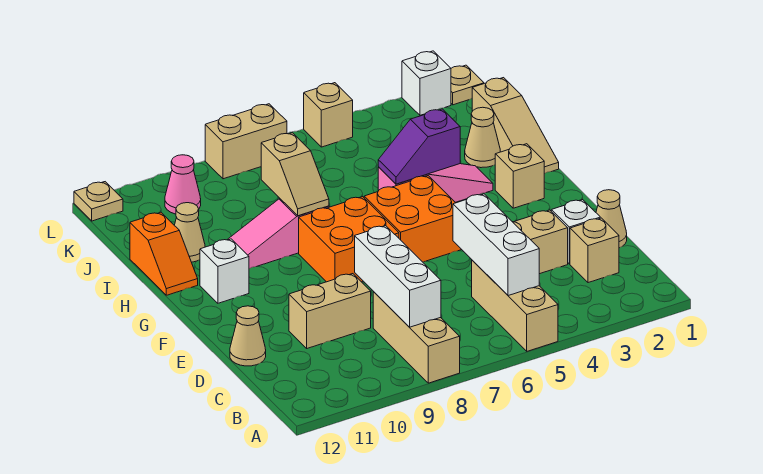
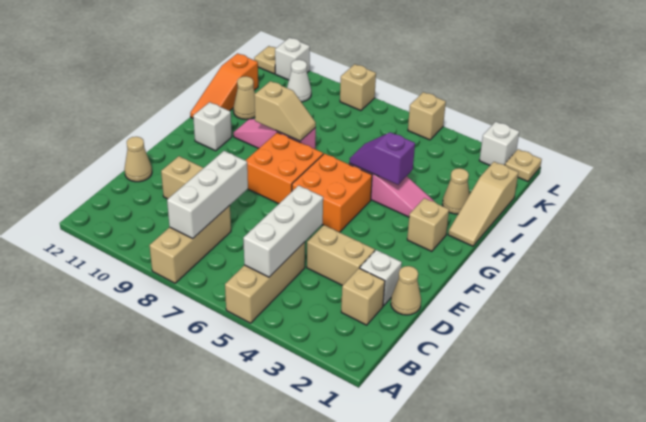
tan 1x2 slope [261,133,329,216] -> tan 1x2 slope turned to [254,81,316,141]
orange 1x2 slope [130,212,198,295] -> orange 1x3 slope [190,53,258,118]
pink 1x1 cone [165,155,201,214] -> white 1x1 cone [287,60,311,102]
tan 1x2 brick [205,104,287,179] -> tan 1x1 brick [340,64,376,111]
none -> white 1x1 brick [275,38,310,80]

